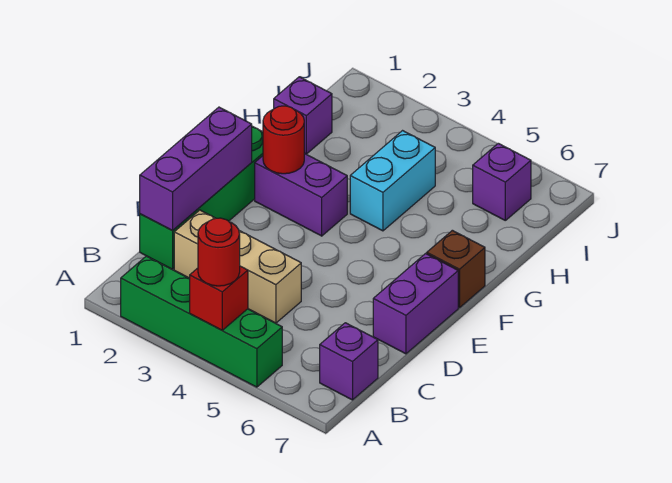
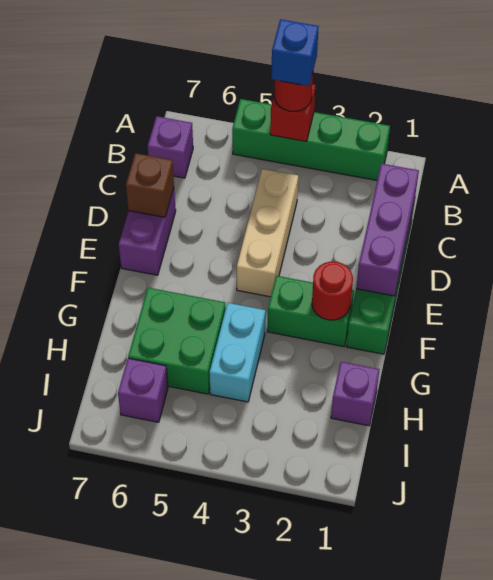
none -> blue 1x1 brick [271,19,319,86]
tan 1x3 brick [174,210,301,323] -> tan 1x3 brick turned to [237,169,298,297]
purple 1x2 brick [255,153,347,236] -> green 1x2 brick [267,276,354,347]
brown 1x1 brick [427,230,485,308] -> brown 1x1 brick moved to [126,153,174,217]
none -> green 2x2 brick [128,288,226,394]

